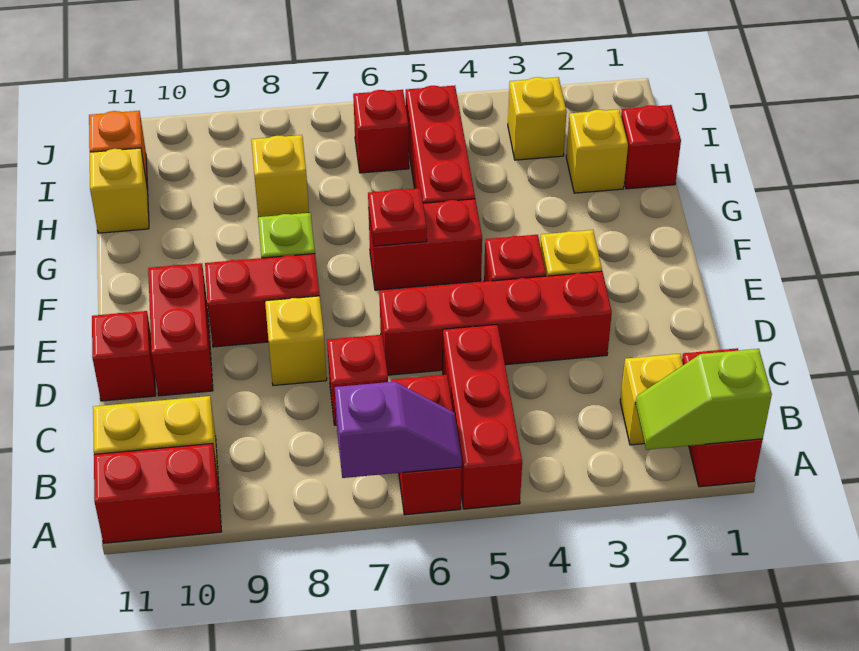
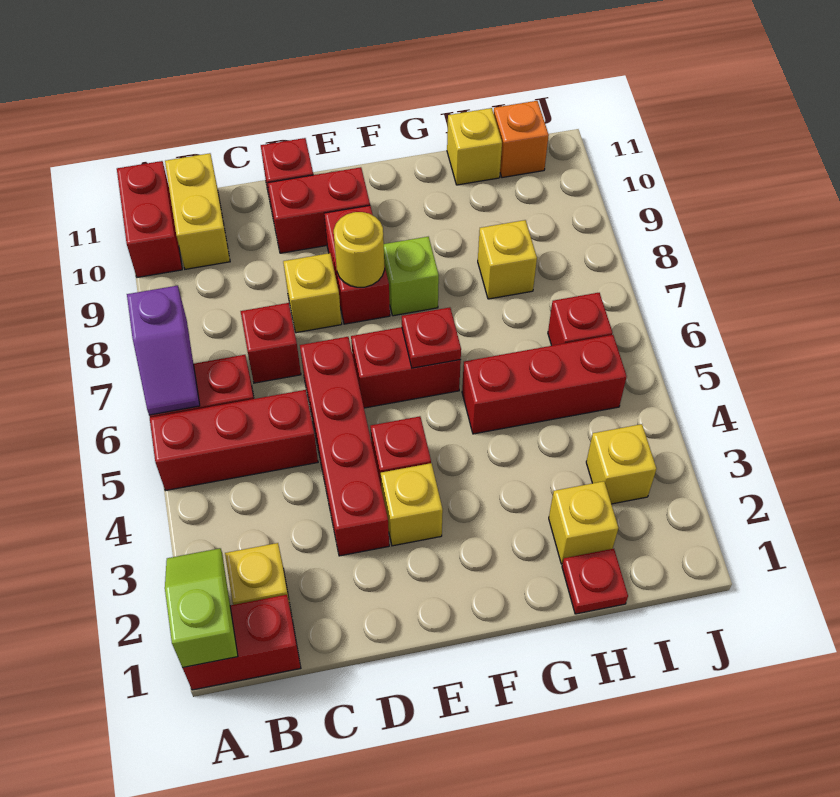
none -> yellow 1x1 round brick [334,212,385,287]
red 1x2 brick [369,199,482,290] -> red 1x2 brick turned to [351,327,461,408]
red 1x1 brick [621,105,681,189] -> red 1x1 plate [562,549,628,614]

